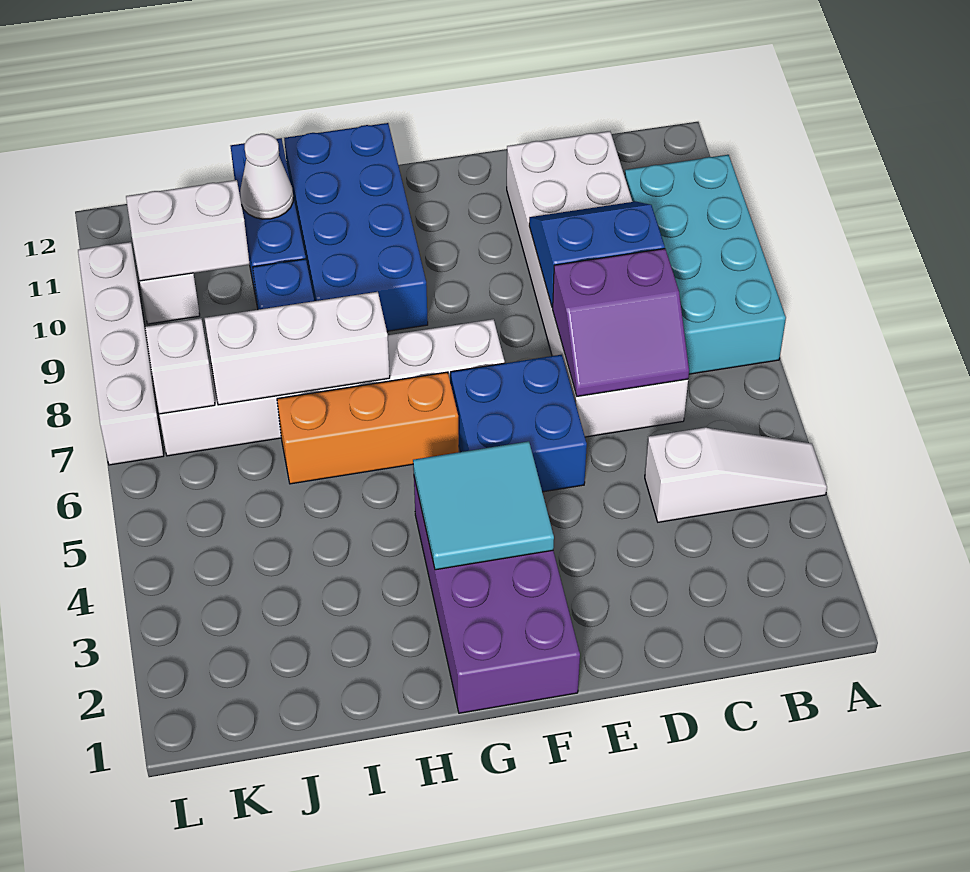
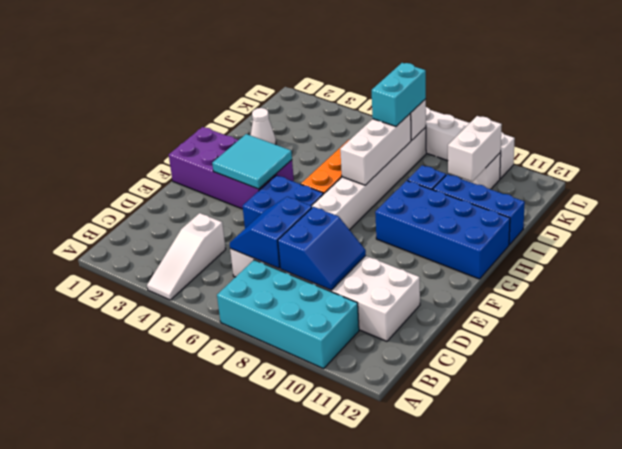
purple 2x2 slope [553,249,689,396] -> blue 2x2 slope [230,197,312,268]
white 1x1 cone [240,134,293,219] -> white 1x1 cone moved to [251,108,276,145]
none -> cyan 1x2 brick [372,63,426,127]

